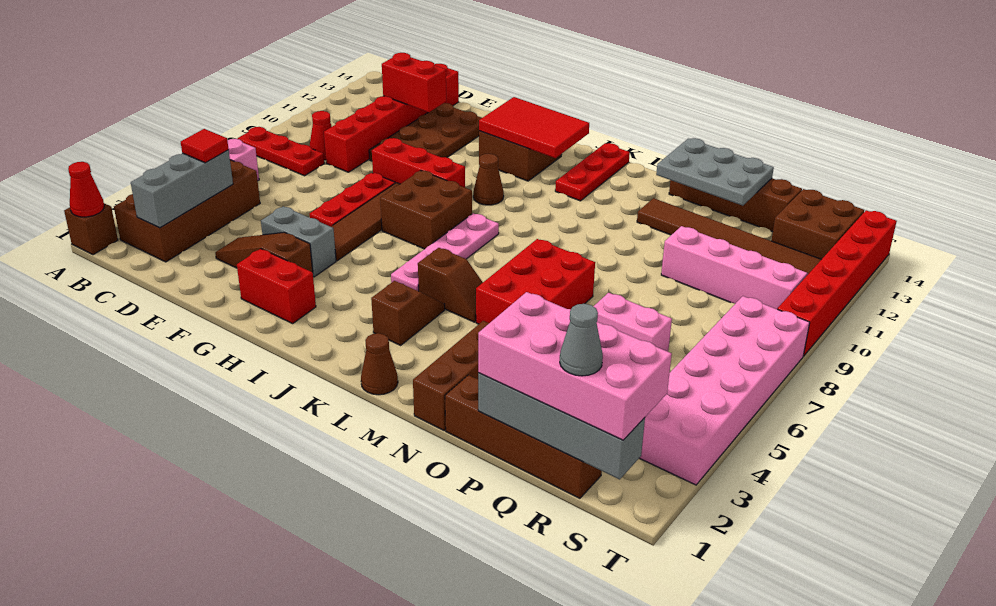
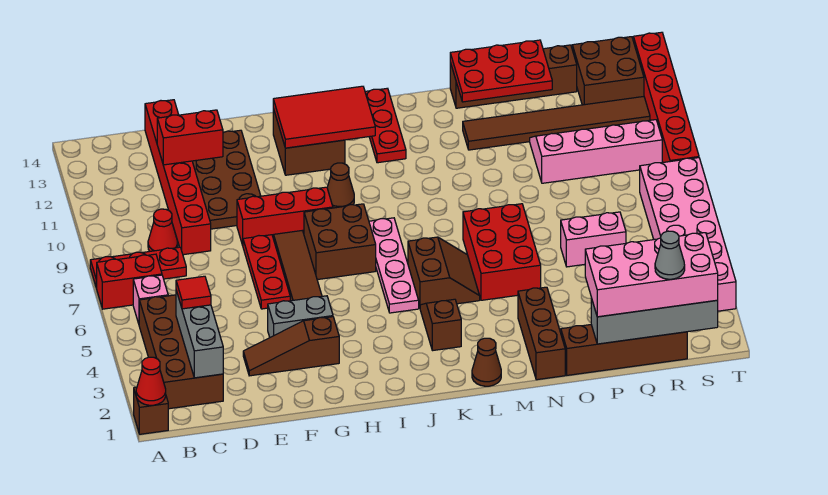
red 1x2 brick [237,249,316,324] -> red 1x2 brick moved to [96,254,162,309]
brown 1x2 slope [418,248,483,322] -> brown 2x2 slope [408,237,480,307]
grey 2x3 plate [656,138,774,206] -> red 2x3 plate [450,40,552,102]

